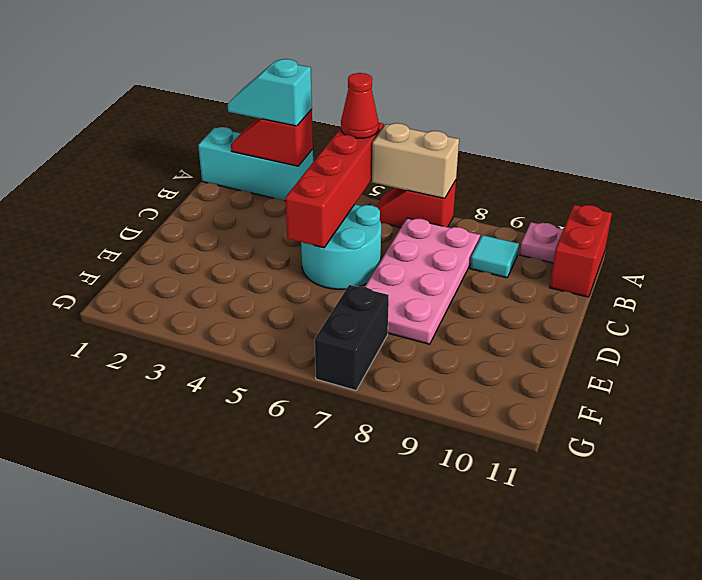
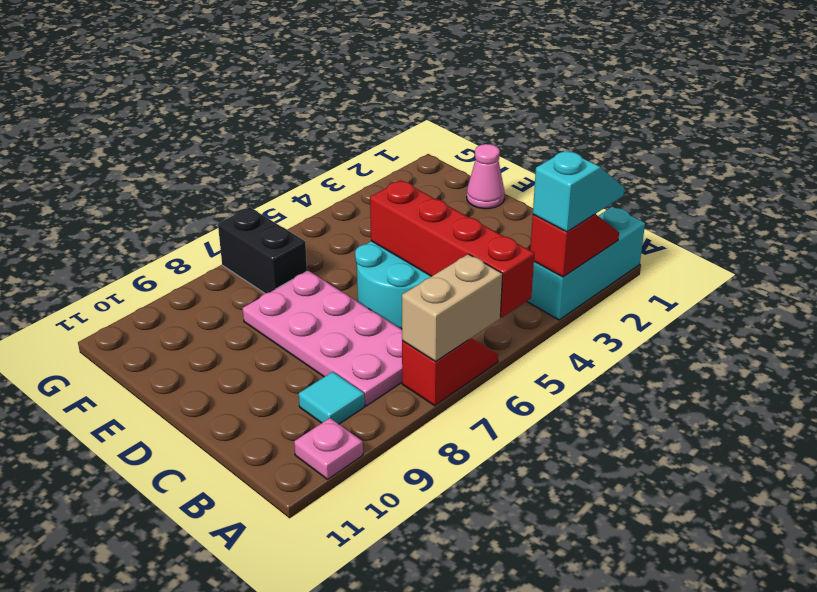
red 1x1 cone [341,73,379,138] -> none
red 1x2 brick [550,205,612,297] -> none
none -> pink 1x1 cone [467,144,505,209]

